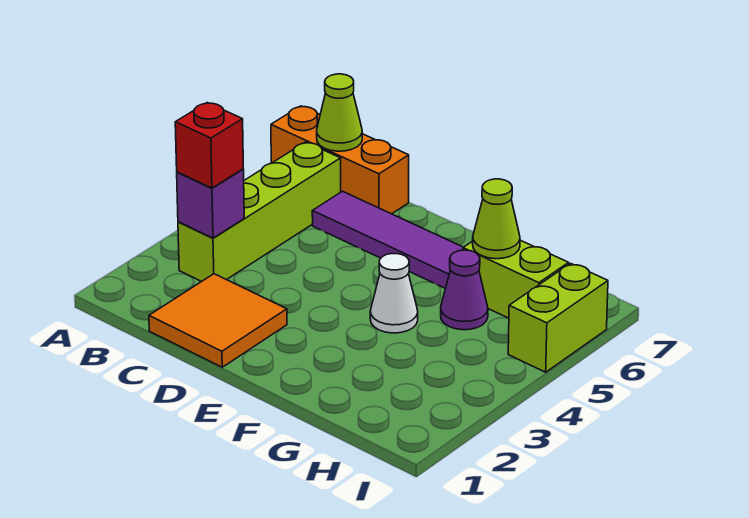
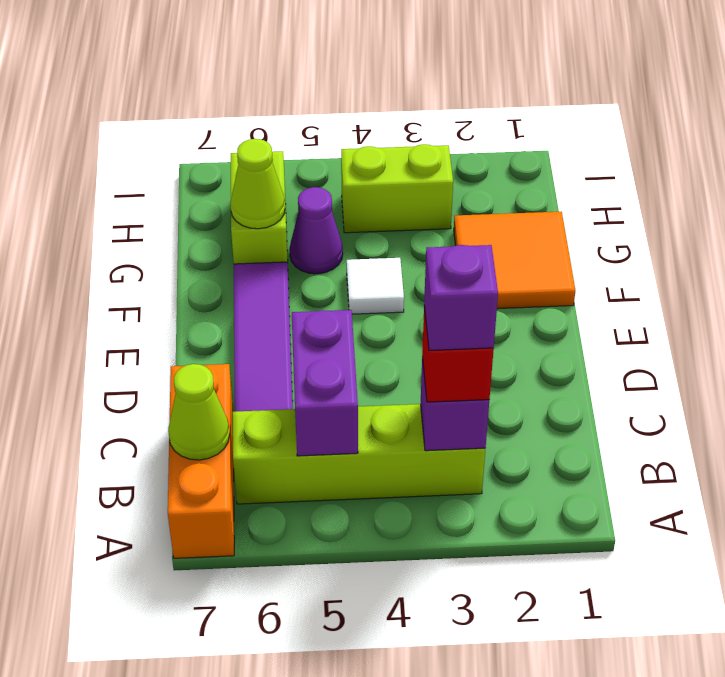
none -> purple 1x1 brick [424,245,498,350]
none -> purple 1x2 brick [292,310,358,456]
orange 2x2 tile [149,274,287,367] -> orange 2x2 tile moved to [454,212,575,309]
white 1x1 cone [370,254,418,333] -> white 1x1 tile [347,258,404,314]
lime 1x2 brick [508,263,608,372] -> lime 1x2 brick moved to [341,144,453,233]

